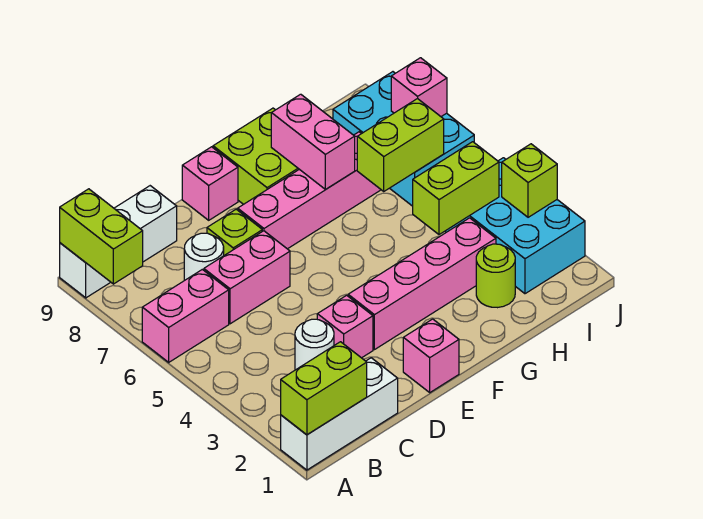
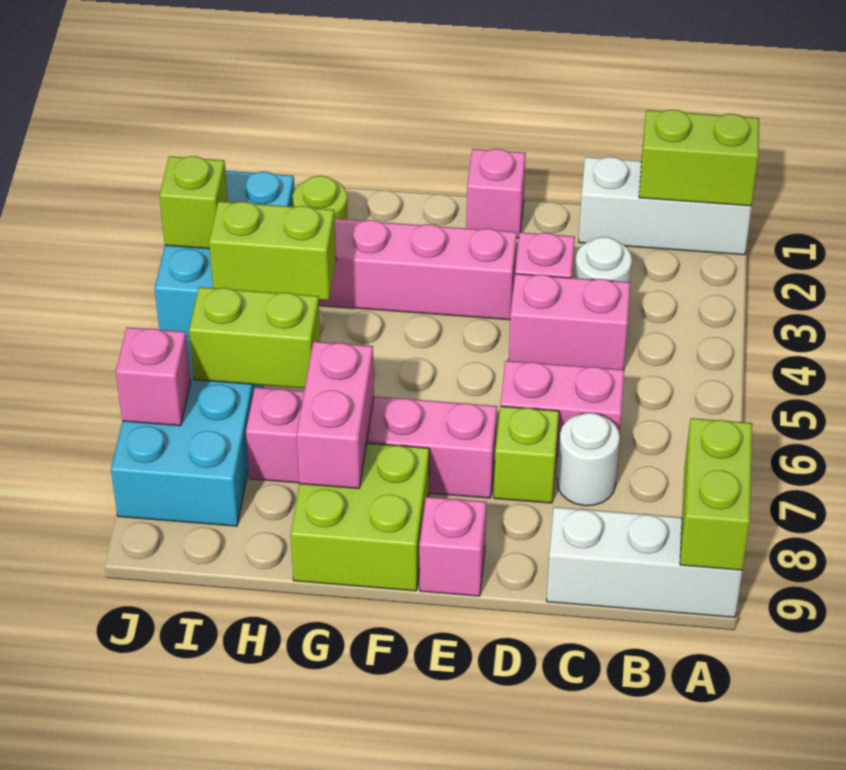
pink 1x2 brick [142,269,229,362] -> pink 1x2 brick moved to [509,274,630,370]

